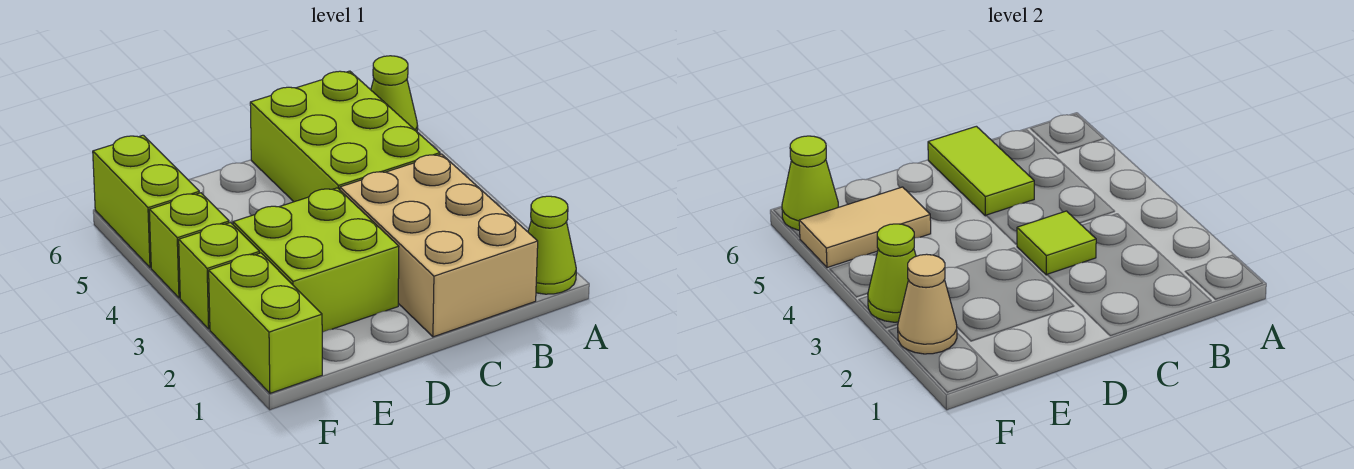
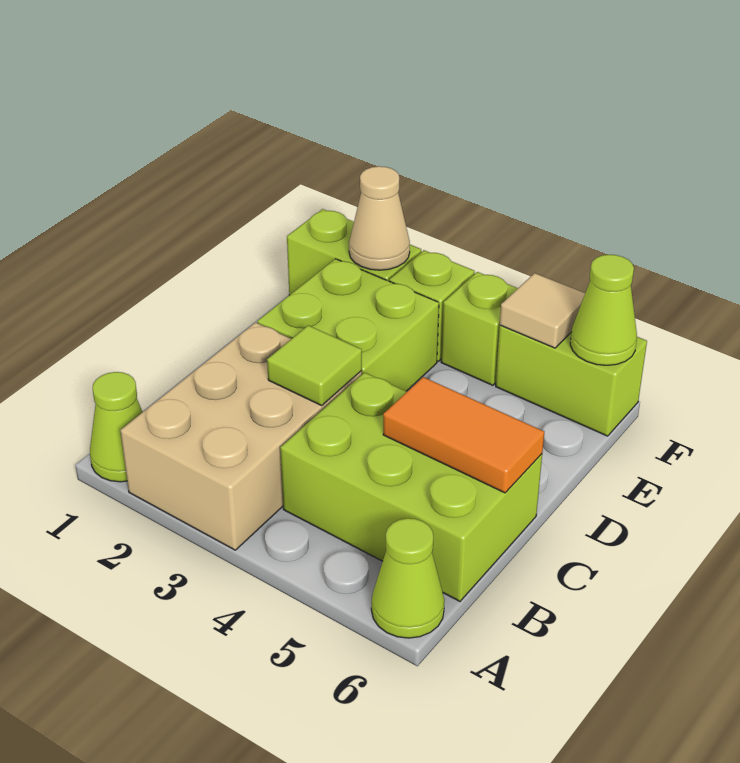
tan 2x3 brick [340,154,538,337] -> tan 2x3 brick turned to [120,323,362,550]
lime 1x2 tile [928,126,1034,216] -> orange 1x2 tile [383,377,544,493]
tan 1x2 tile [799,187,931,268] -> tan 1x1 tile [500,273,585,348]
lime 1x1 cone [868,224,916,322] -> none

